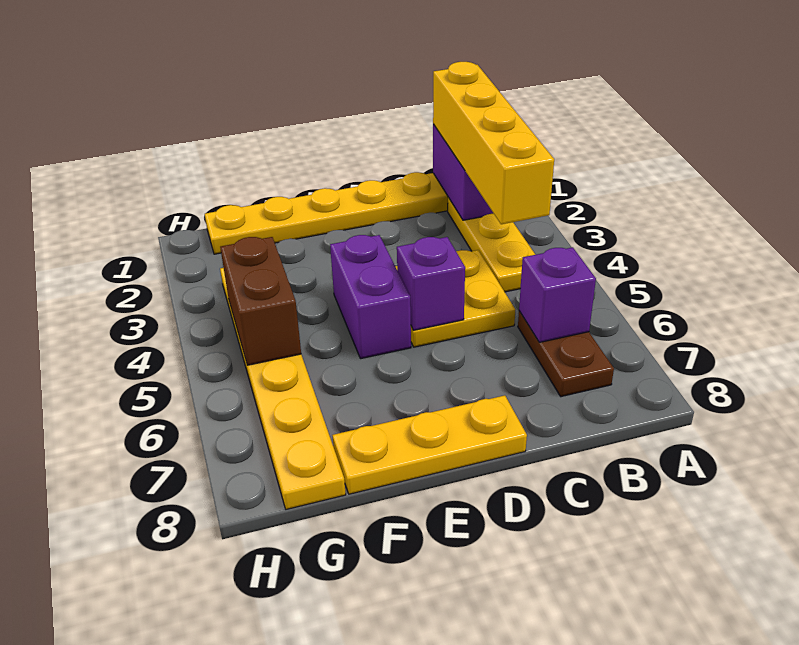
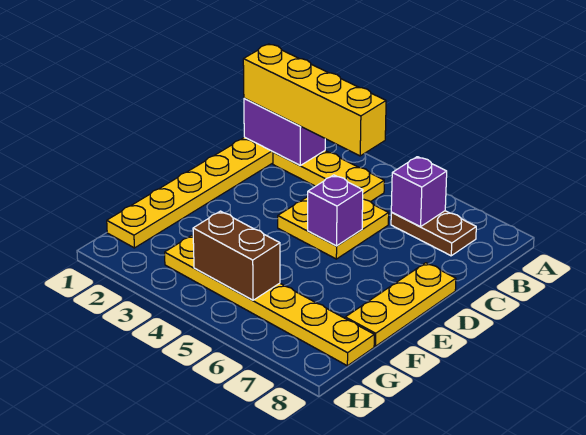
purple 1x2 brick [330,235,411,359] -> none

